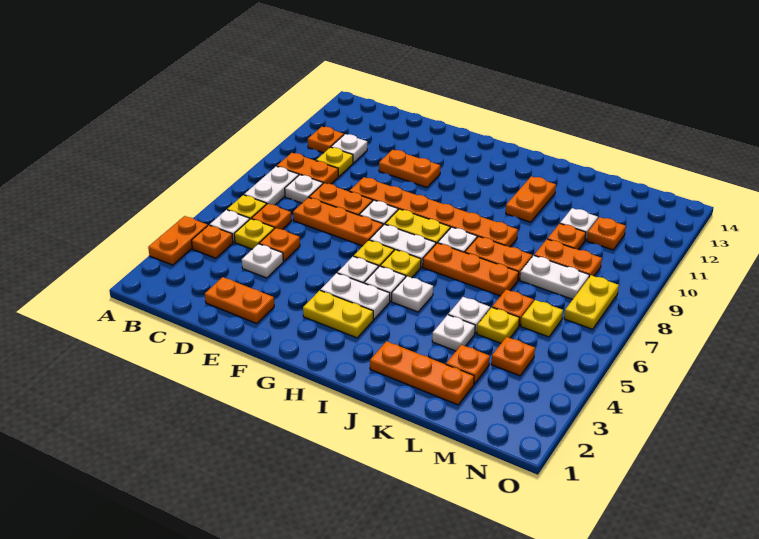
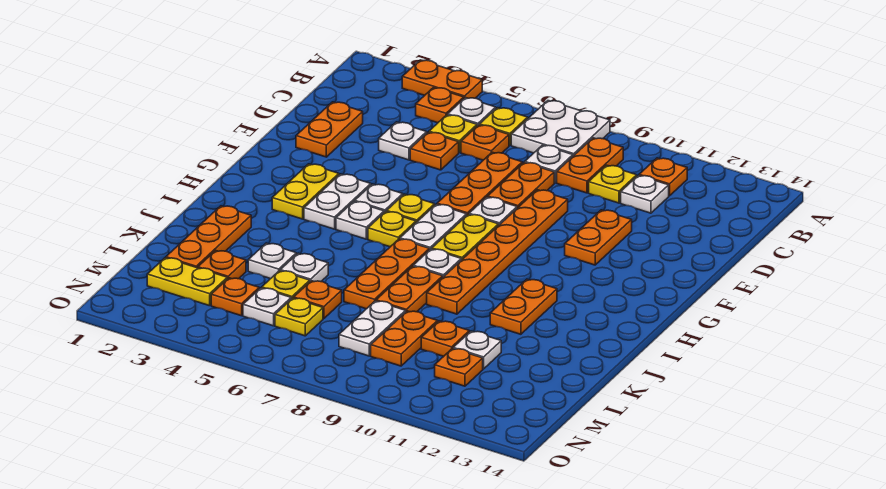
white 1x2 plate [244,166,299,205] -> white 2x2 plate [511,101,610,156]
white 1x1 plate [392,276,433,312] -> white 1x1 plate moved to [243,288,291,326]
orange 1x2 plate [506,176,556,222] -> orange 1x2 plate turned to [490,279,557,334]
yellow 1x2 plate [564,275,619,329] -> yellow 1x2 plate moved to [147,258,227,306]

